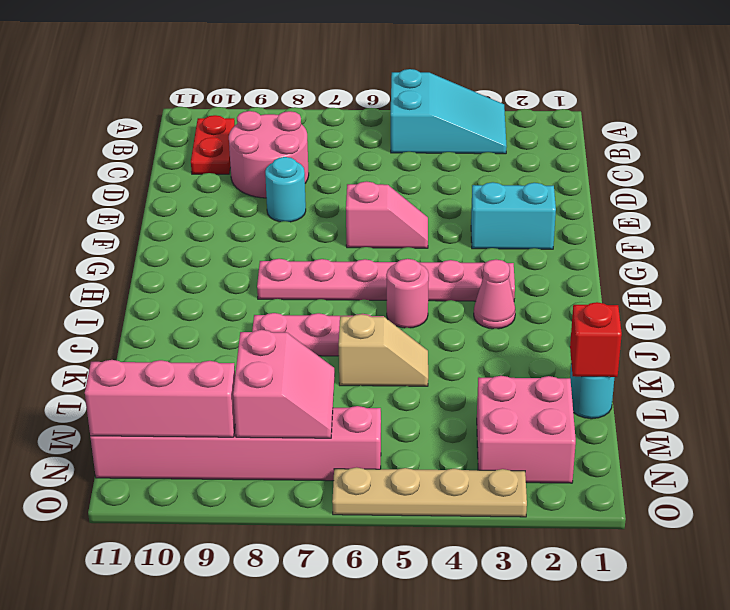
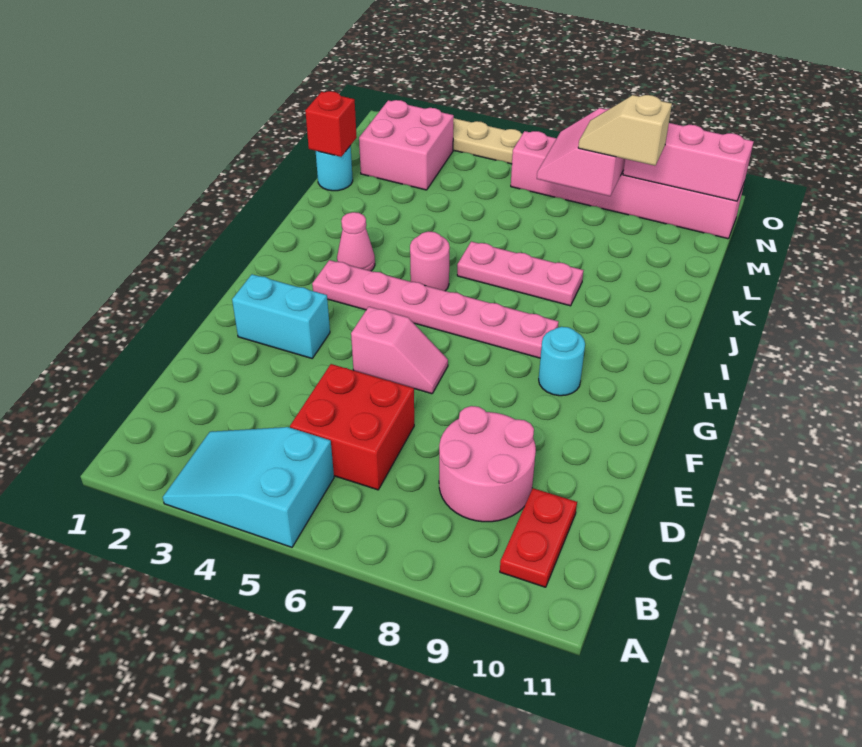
none -> red 2x2 brick [290,364,414,490]
cyan 1x1 round brick [265,157,306,222] -> cyan 1x1 round brick moved to [539,327,585,396]
pink 1x2 slope [346,181,428,248] -> pink 1x2 slope turned to [351,307,448,394]
tan 1x2 slope [339,314,428,386] -> tan 1x2 slope moved to [578,95,672,166]

